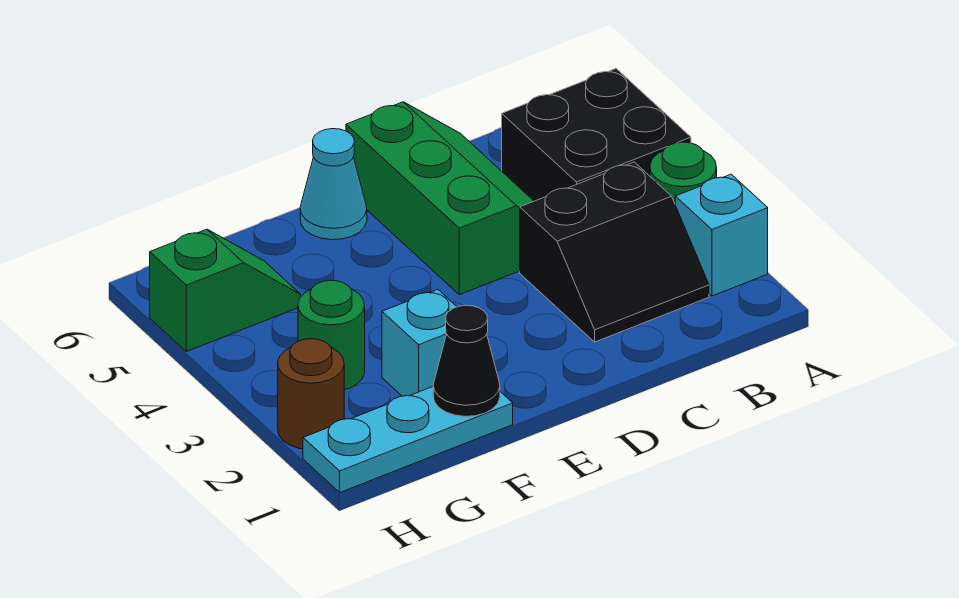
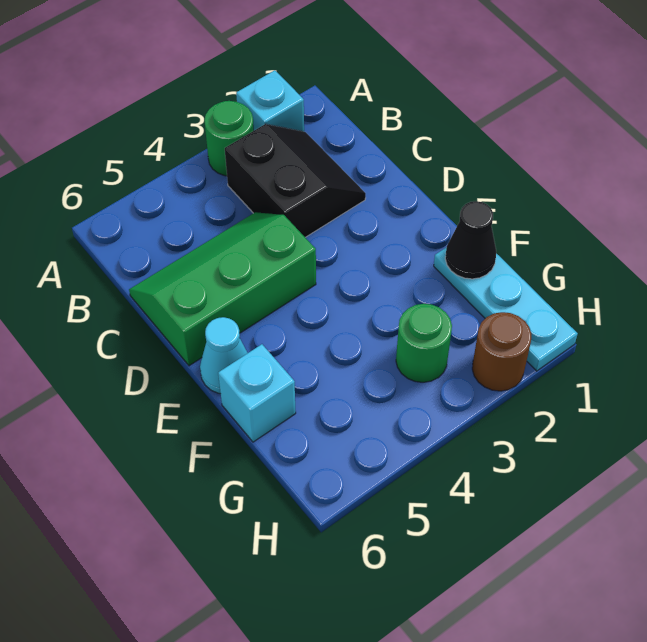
black 2x2 brick [502,69,691,201] -> none
cyan 1x1 brick [382,290,457,396] -> cyan 1x1 brick moved to [218,344,296,442]
green 1x2 slope [150,229,301,352] -> none

